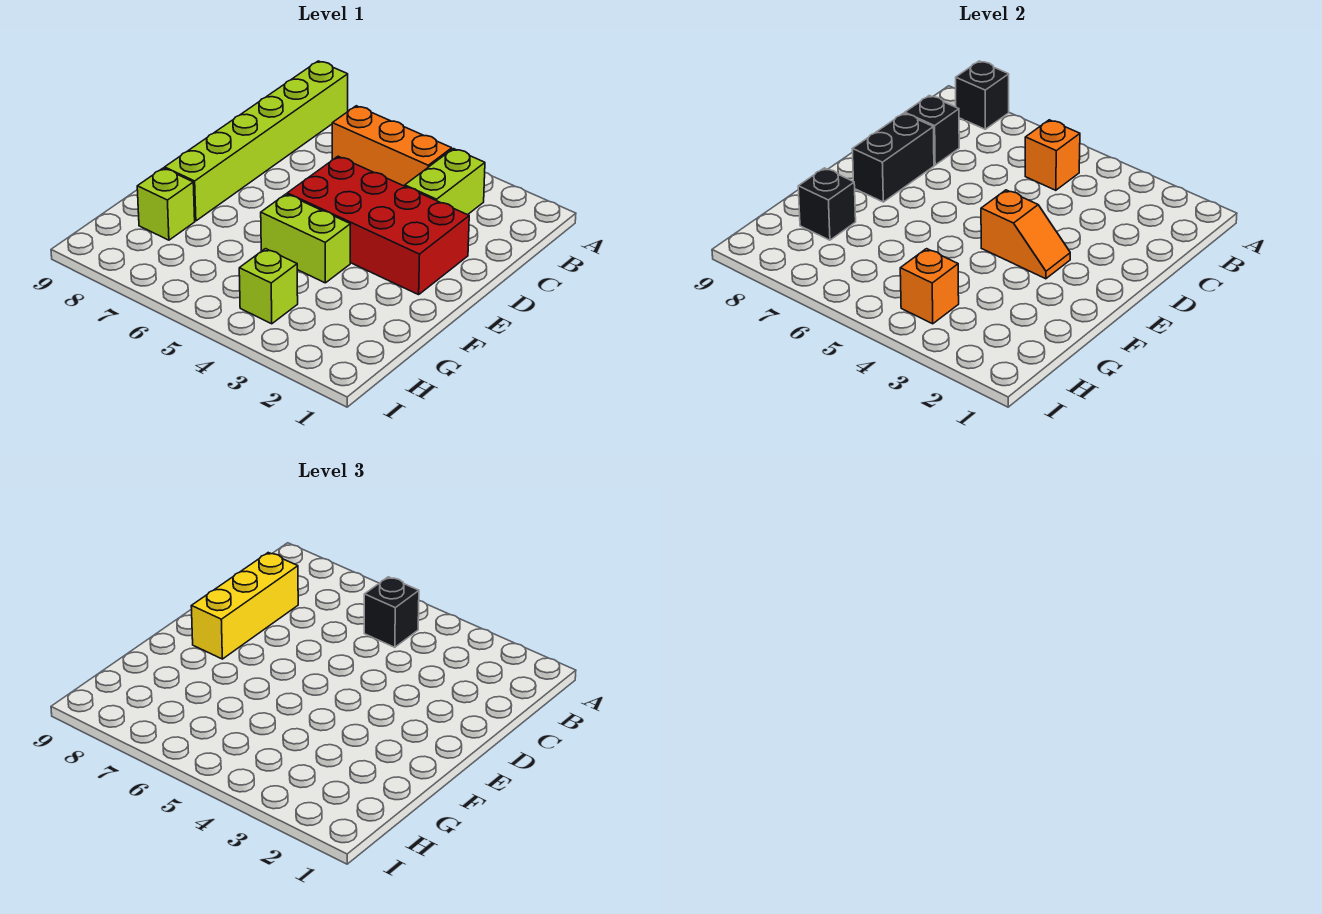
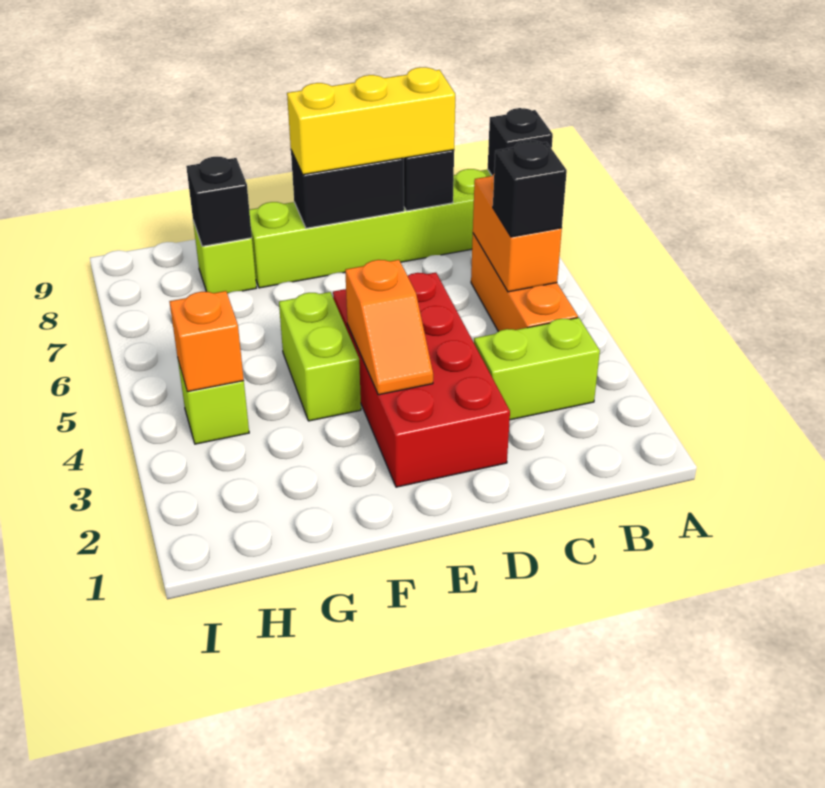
orange 1x1 brick [1025,120,1080,190] -> orange 1x2 brick [473,174,562,292]

